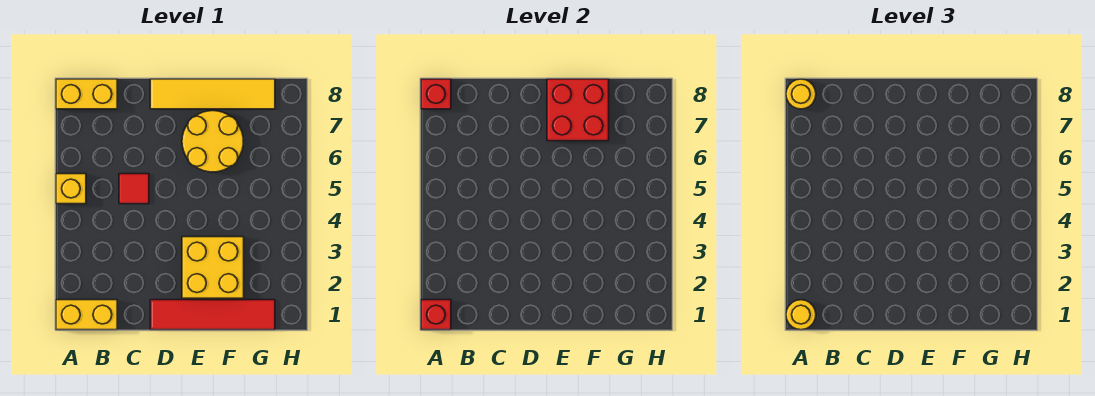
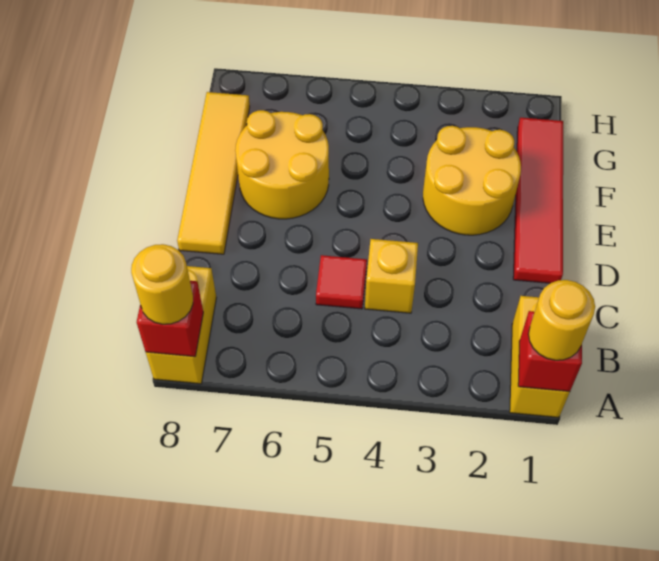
yellow 1x1 brick [56,174,86,204] -> yellow 1x1 brick moved to [365,239,418,313]
yellow 2x2 brick [182,237,244,298] -> yellow 2x2 round brick [423,126,521,235]
red 2x2 brick [547,79,609,141] -> none

